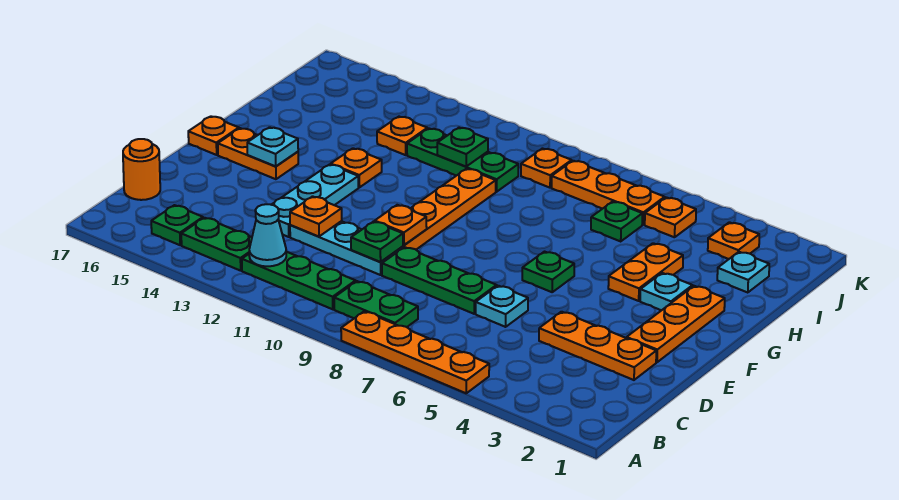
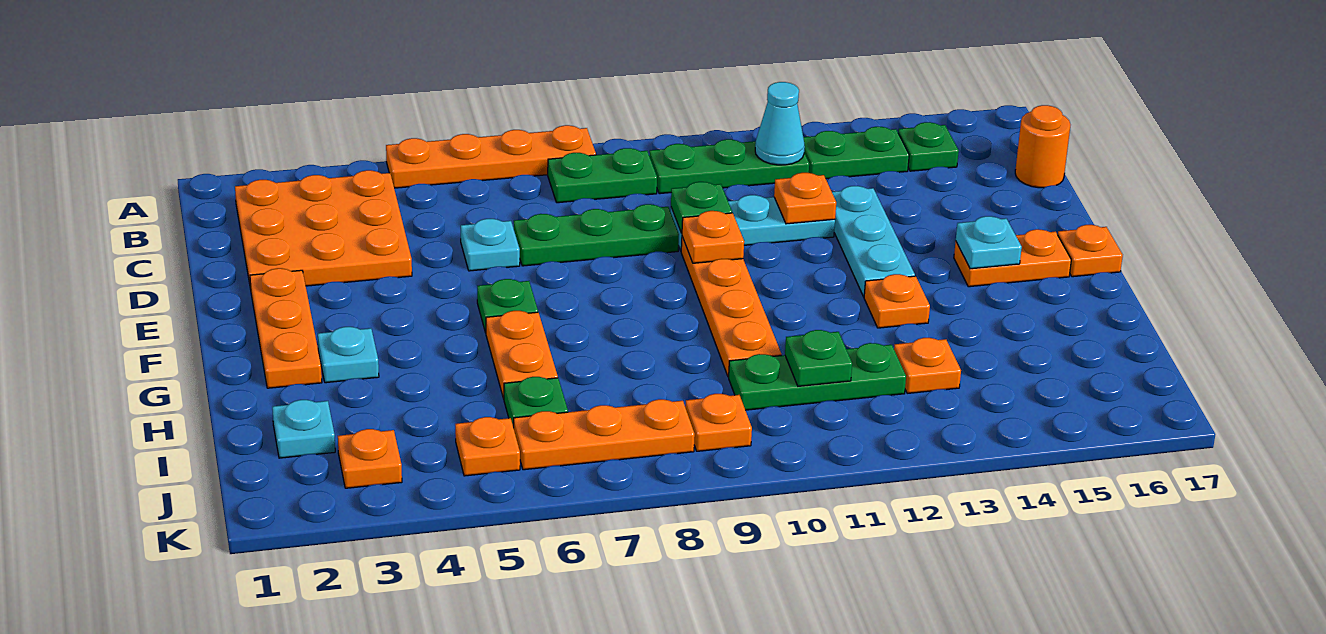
orange 1x3 plate [539,312,656,380] -> orange 3x3 plate [235,170,412,289]
orange 1x2 plate [608,243,683,301] -> orange 1x2 plate moved to [486,311,558,399]

